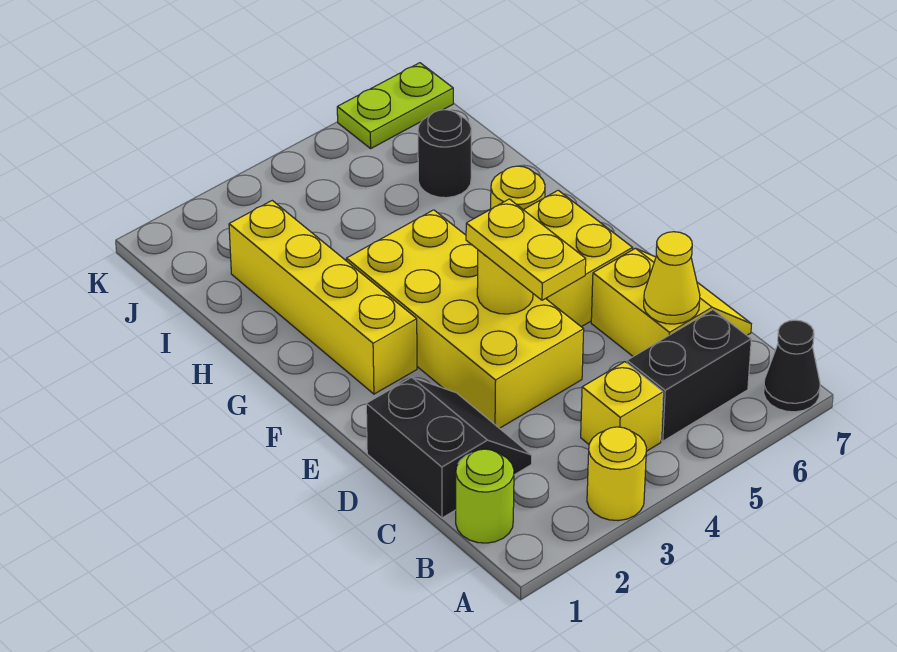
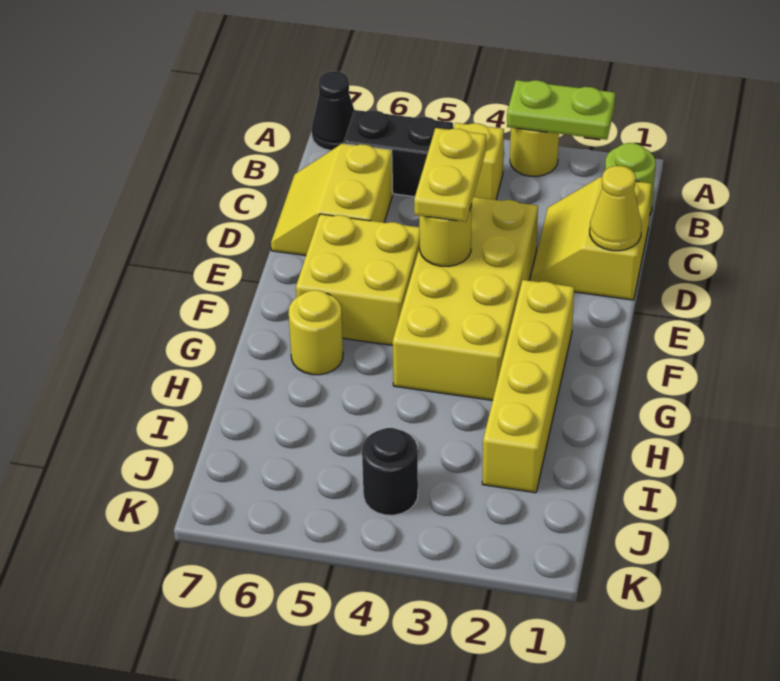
black 2x2 slope [366,377,532,518] -> yellow 2x2 slope [531,177,652,300]
yellow 1x1 cone [644,232,700,324] -> yellow 1x1 cone moved to [590,166,641,251]
black 1x1 round brick [418,110,471,198] -> black 1x1 round brick moved to [362,428,418,515]
lime 1x2 plate [337,63,453,148] -> lime 1x2 plate moved to [507,80,615,140]

